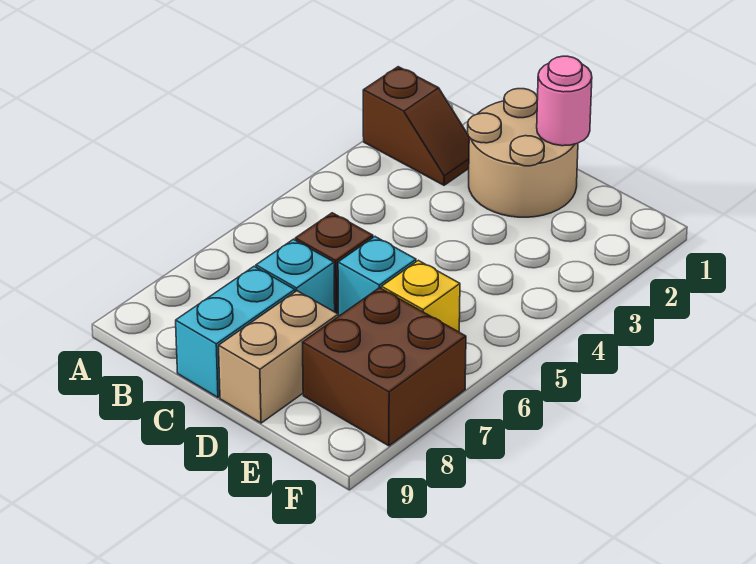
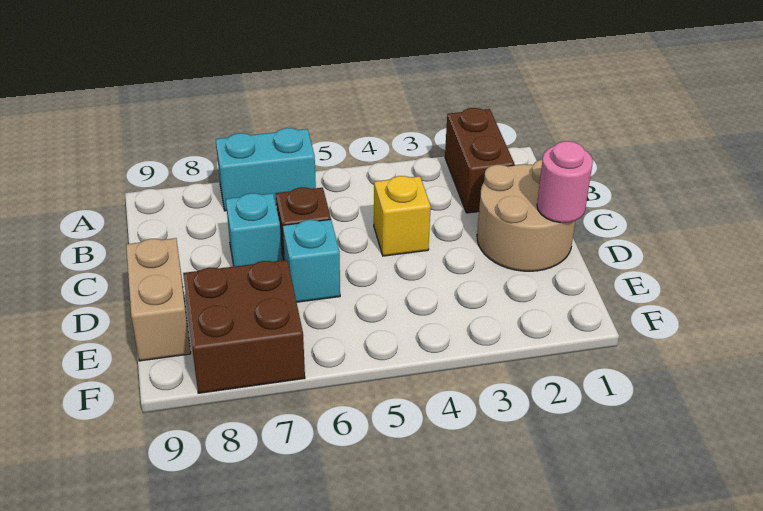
brown 1x2 slope [363,67,469,185] -> brown 1x2 brick [445,108,514,213]
cyan 1x2 brick [176,266,295,397] -> cyan 1x2 brick moved to [216,128,316,211]
tan 1x2 brick [219,291,338,423] -> tan 1x2 brick turned to [126,238,191,361]
yellow 1x1 brick [381,260,460,332] -> yellow 1x1 brick moved to [374,176,431,256]

